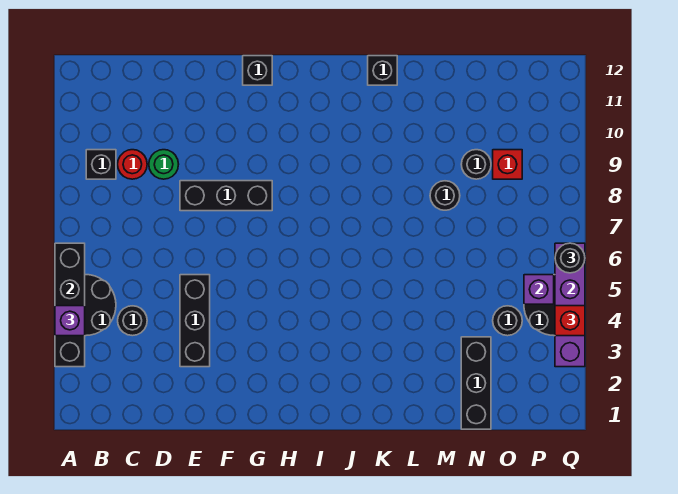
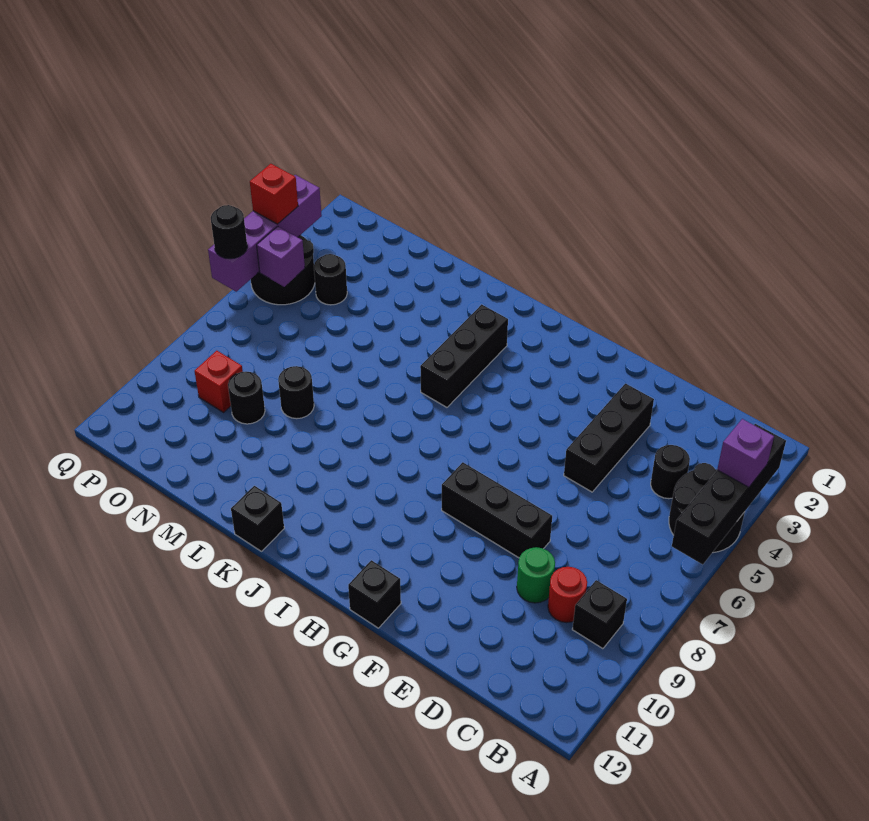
black 1x3 brick [461,337,491,429] -> black 1x3 brick moved to [420,304,508,407]

